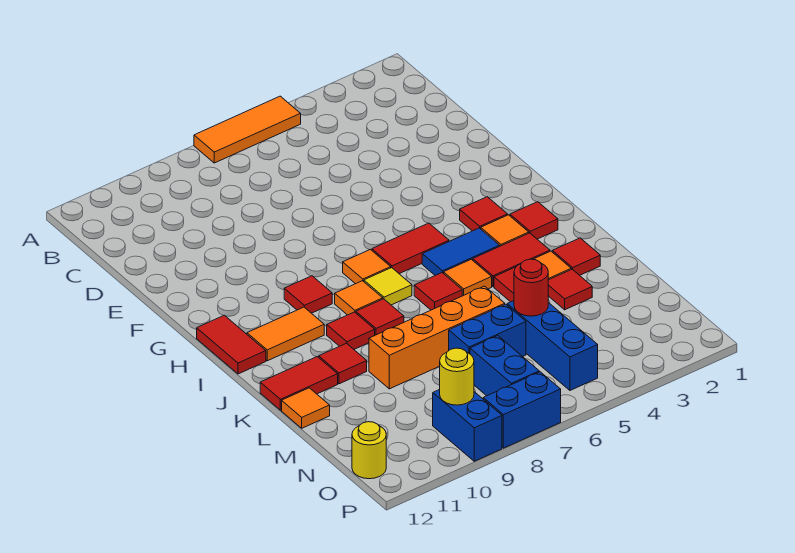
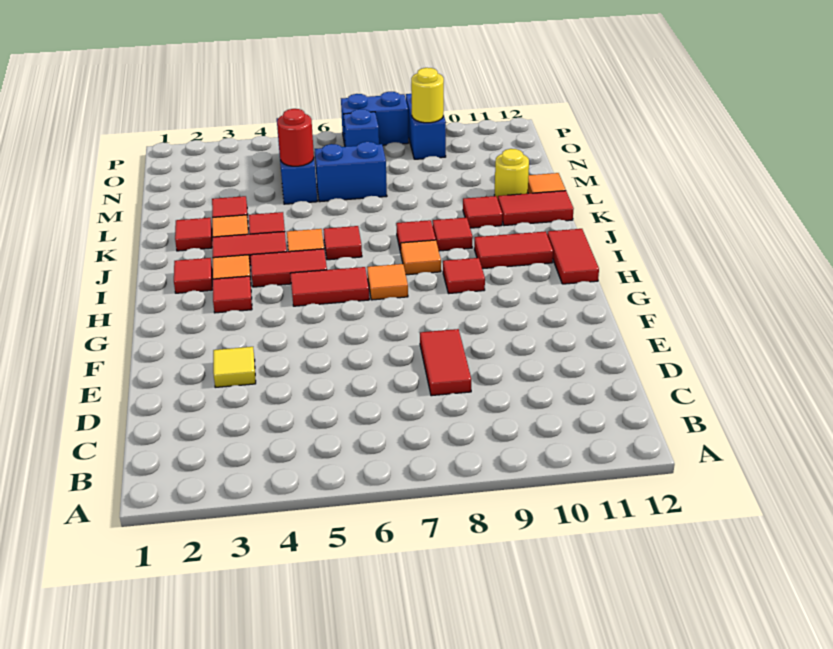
orange 1x3 tile [194,96,301,163] -> none
none -> red 1x2 tile [420,329,471,396]
blue 1x2 tile [422,228,500,275] -> red 1x2 tile [251,249,327,287]
yellow 1x1 tile [364,268,412,305] -> yellow 1x1 tile moved to [213,347,256,387]
orange 1x2 tile [247,307,324,361] -> red 1x2 tile [474,231,553,269]
orange 1x4 brick [369,286,505,389] -> none
blue 1x2 brick [470,336,539,396] -> blue 1x1 brick [344,109,379,147]
yellow 1x1 round brick [352,422,386,479] -> yellow 1x1 round brick moved to [494,149,529,199]

